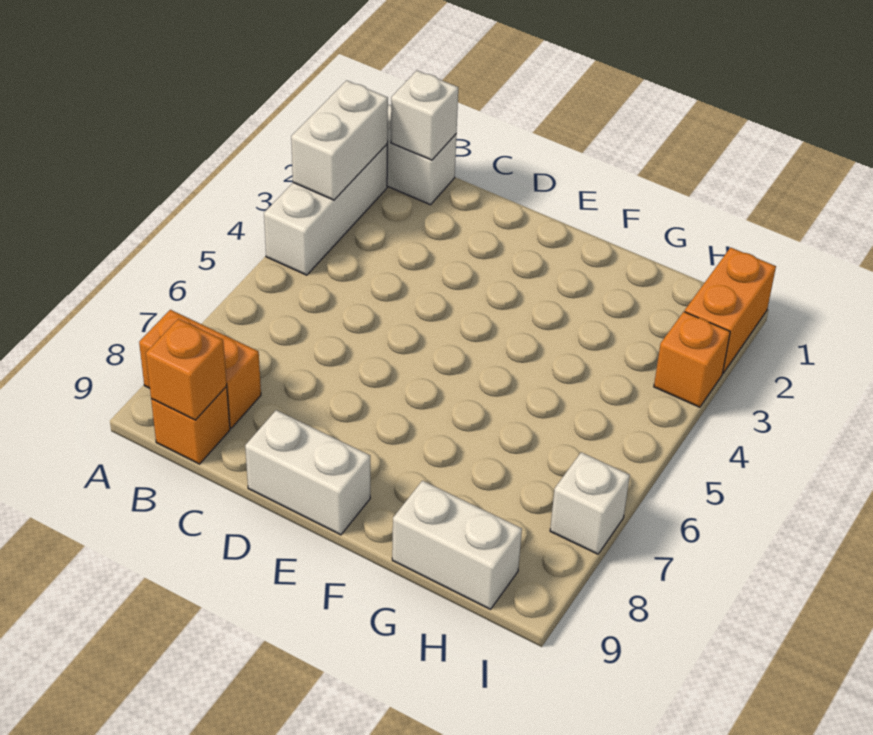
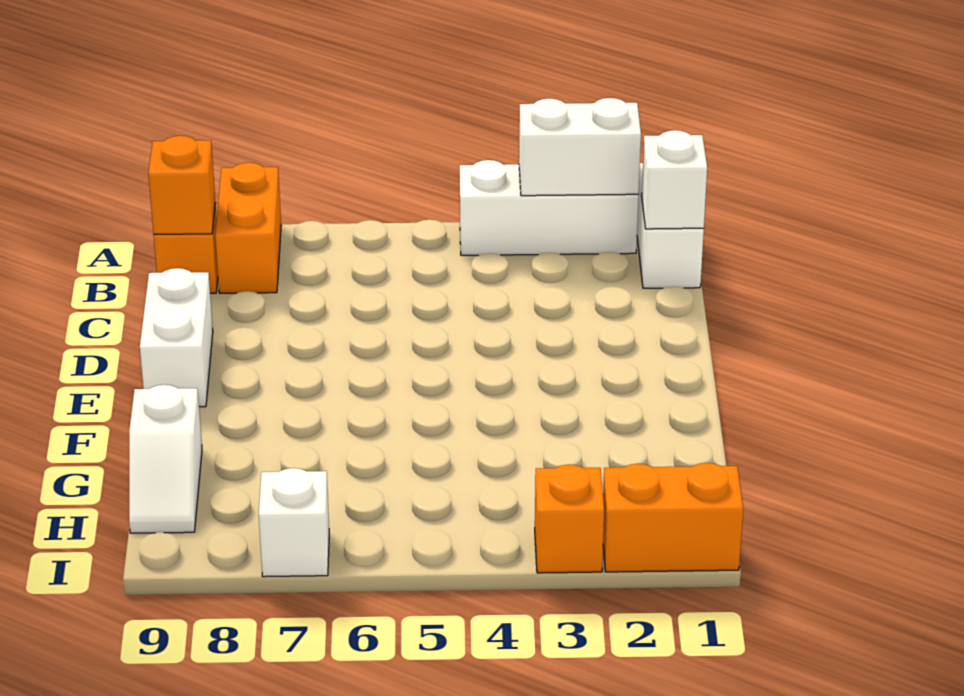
white 1x2 brick [392,481,522,609] -> white 1x2 slope [129,385,202,533]

